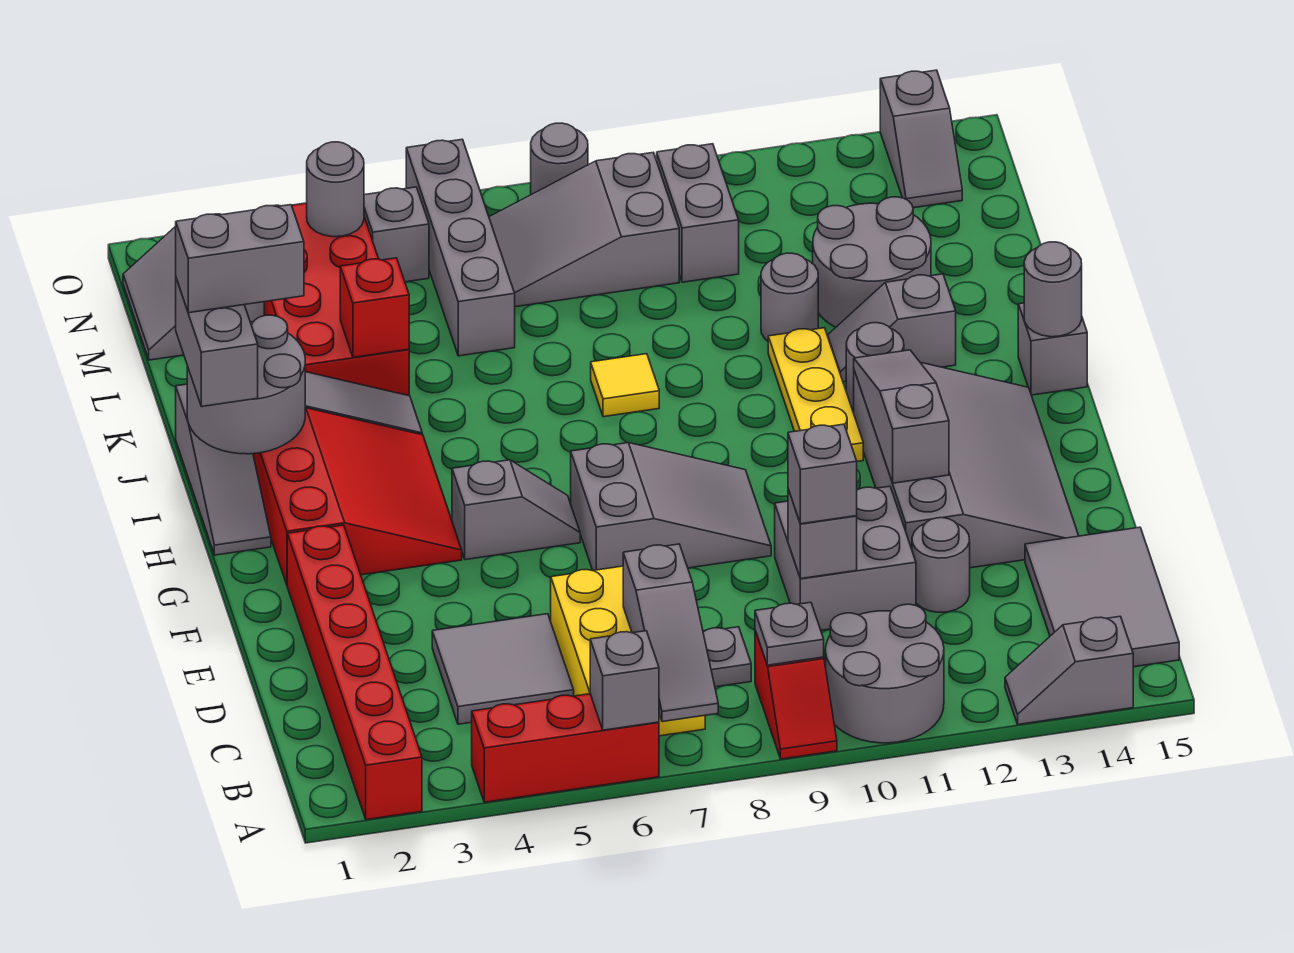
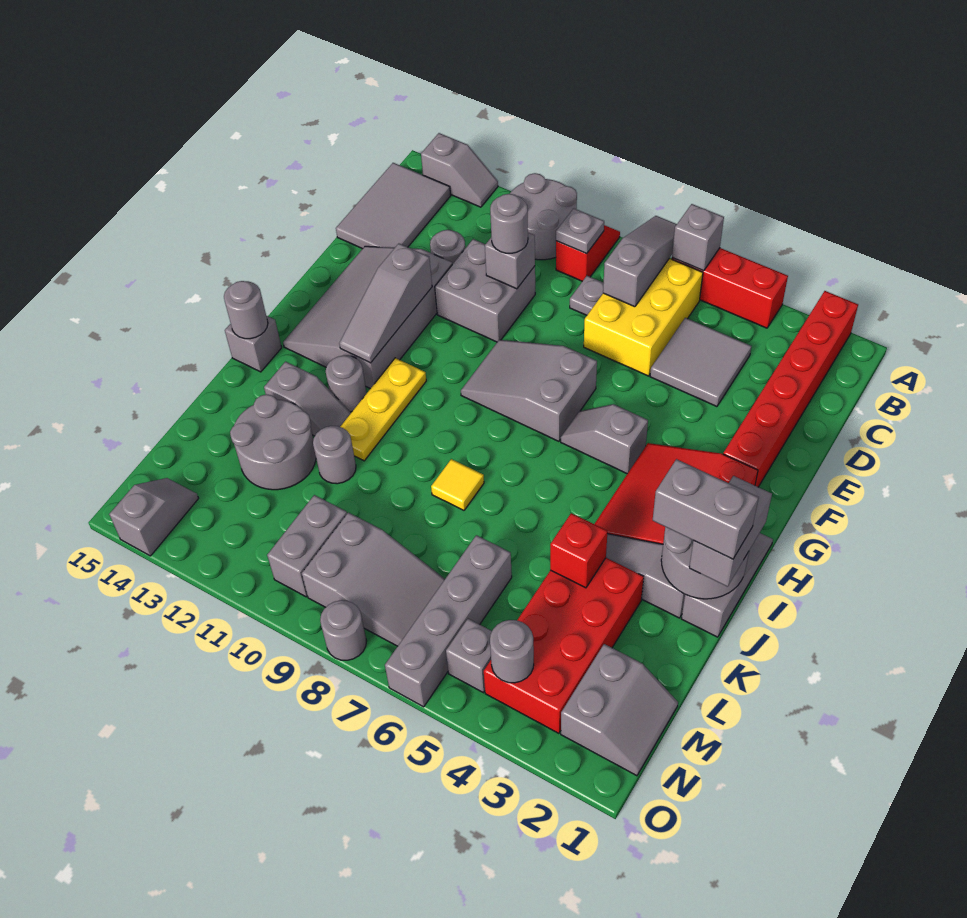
grey 1x1 brick [788,424,857,524] -> grey 1x1 round brick [490,194,528,253]

